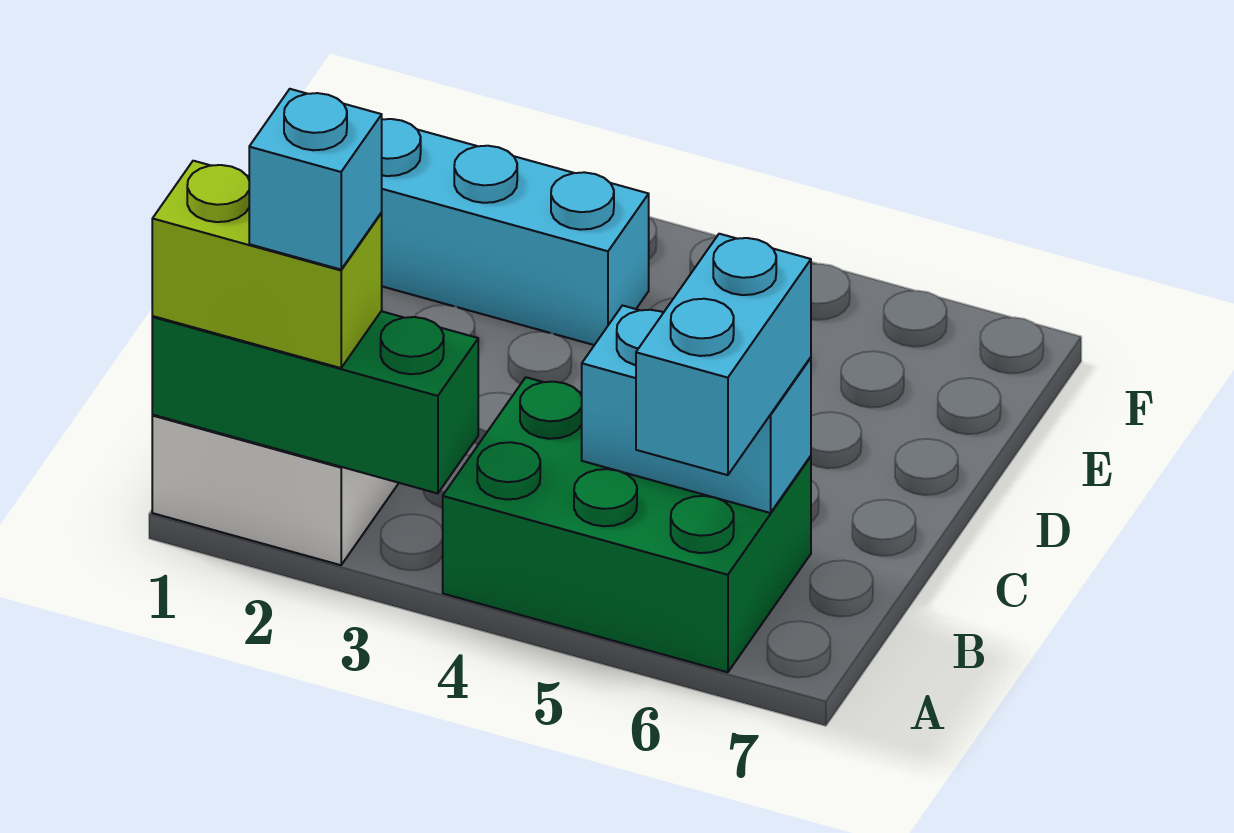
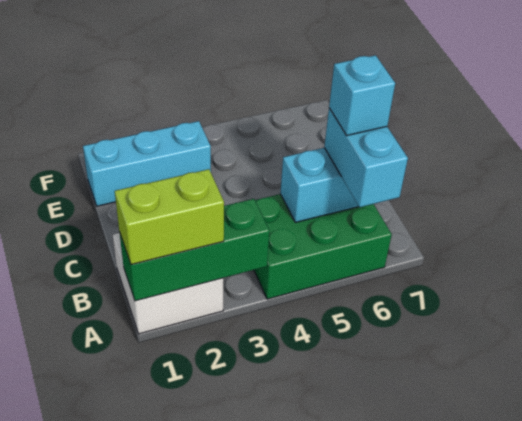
cyan 1x1 brick [249,89,382,269] -> cyan 1x1 brick moved to [329,55,395,135]

